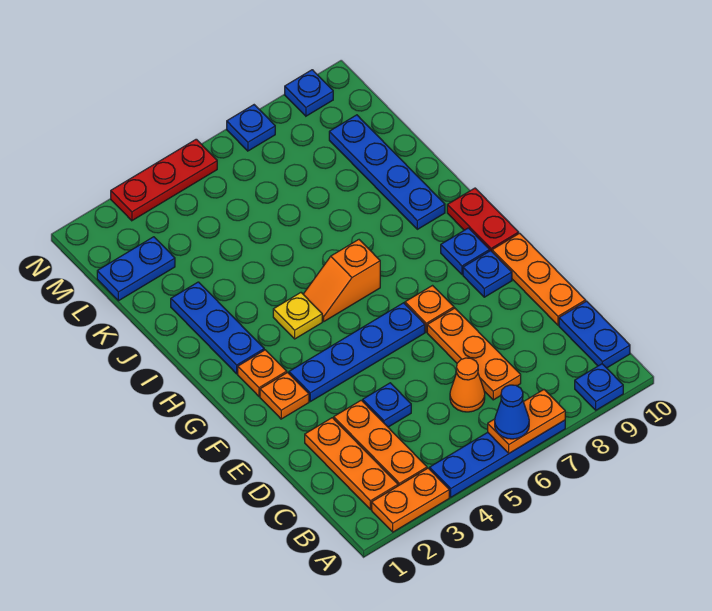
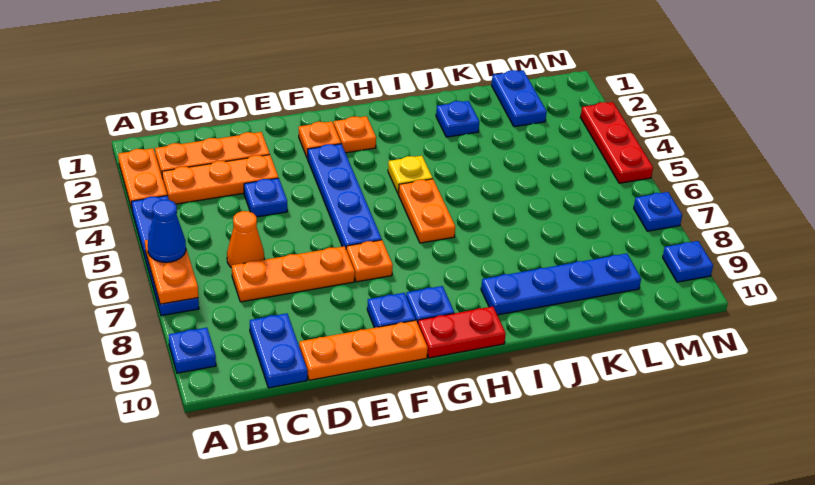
blue 1x2 plate [559,301,630,368] -> blue 1x2 plate turned to [250,313,307,388]
blue 1x3 plate [171,282,264,374] -> blue 1x1 plate [436,101,479,137]
orange 1x2 slope [303,240,380,321] -> orange 1x2 plate [399,179,455,243]

